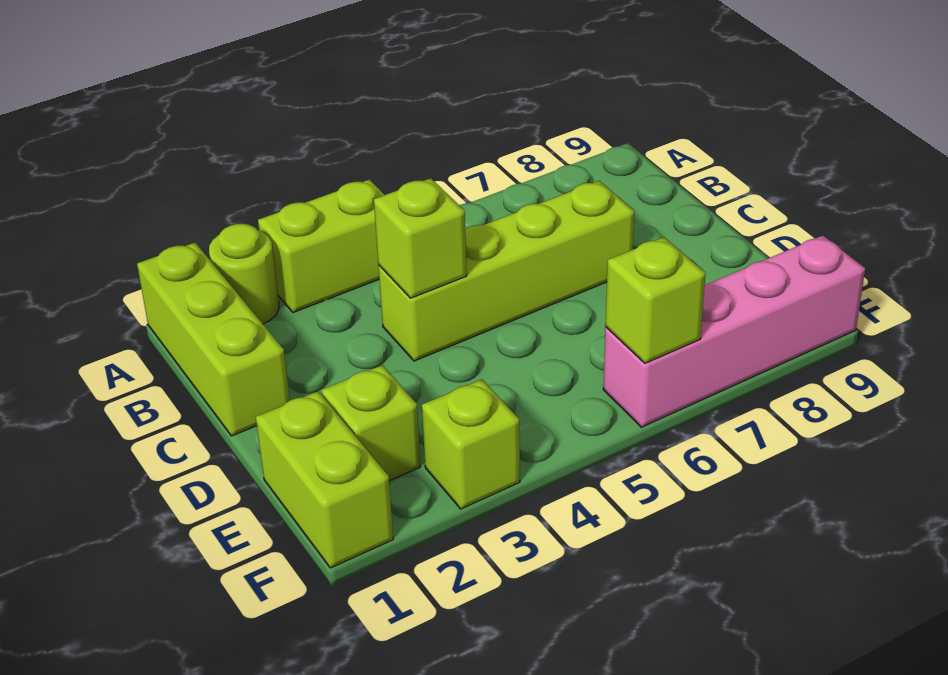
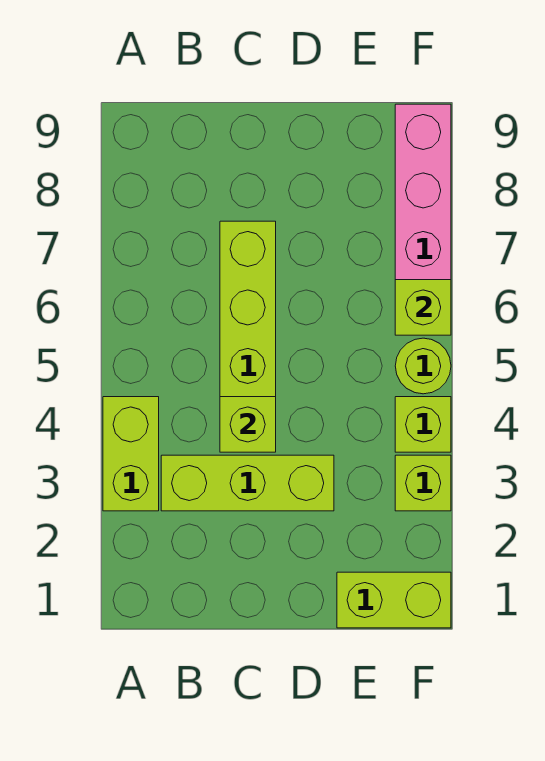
lime 1x3 brick [137,243,290,436] -> lime 1x3 brick moved to [161,455,334,511]
lime 1x1 round brick [209,224,279,324] -> lime 1x1 round brick moved to [395,338,451,394]
lime 1x1 brick [322,365,421,481] -> lime 1x1 brick moved to [395,397,451,452]

